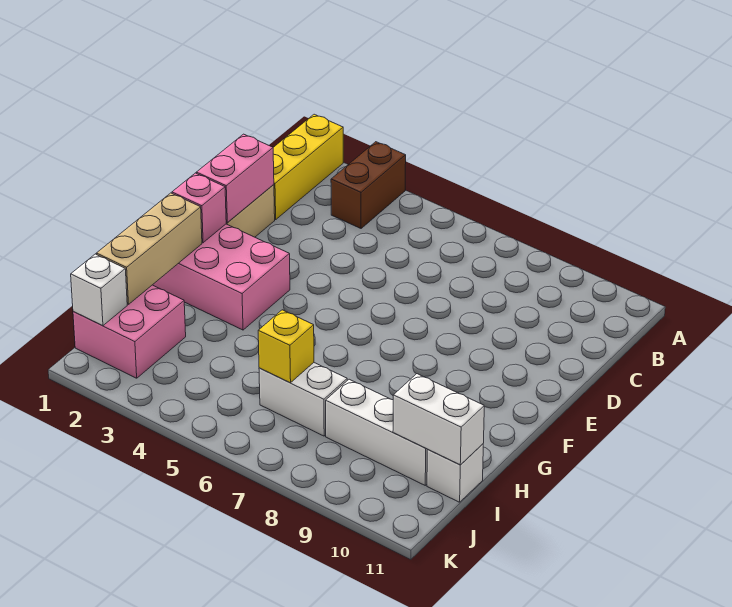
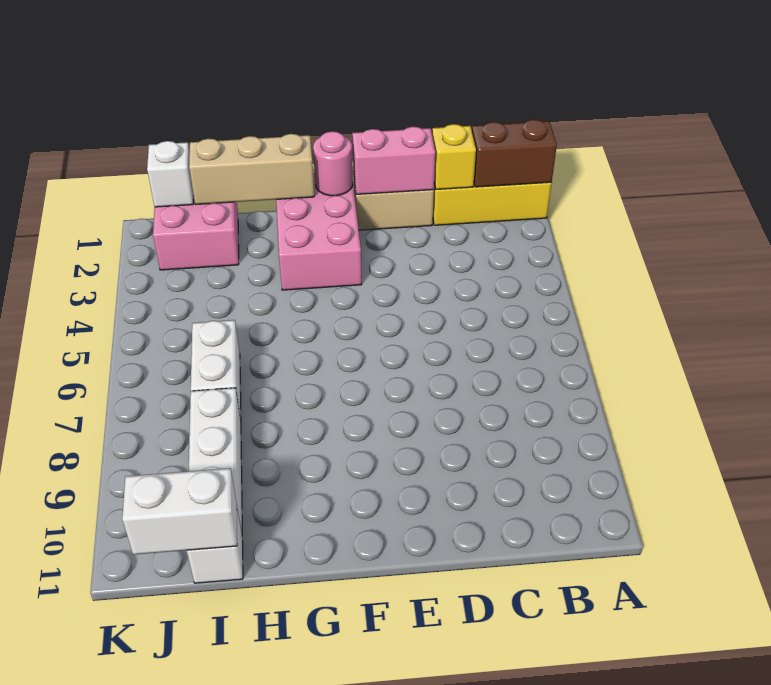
brown 1x2 brick [331,142,406,228] -> brown 1x2 brick moved to [472,120,557,187]
pink 1x1 brick [172,173,227,243] -> pink 1x1 round brick [313,131,353,196]
yellow 1x1 brick [258,310,314,383] -> yellow 1x1 brick moved to [432,124,476,189]
white 1x2 brick [393,374,484,465] -> white 1x2 brick turned to [122,468,237,555]

